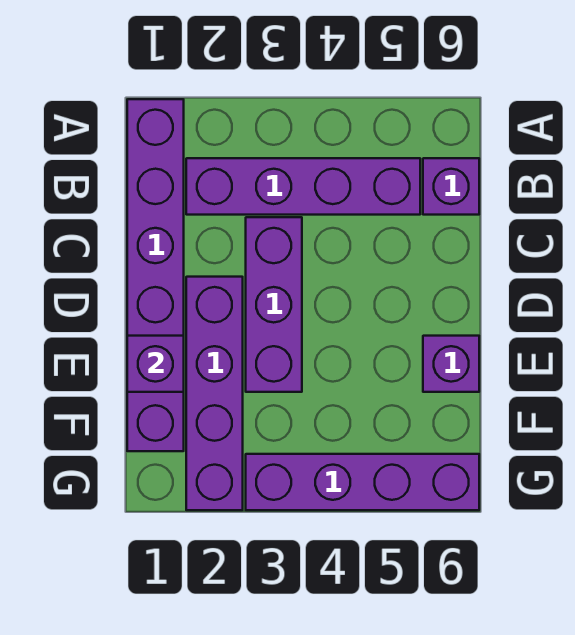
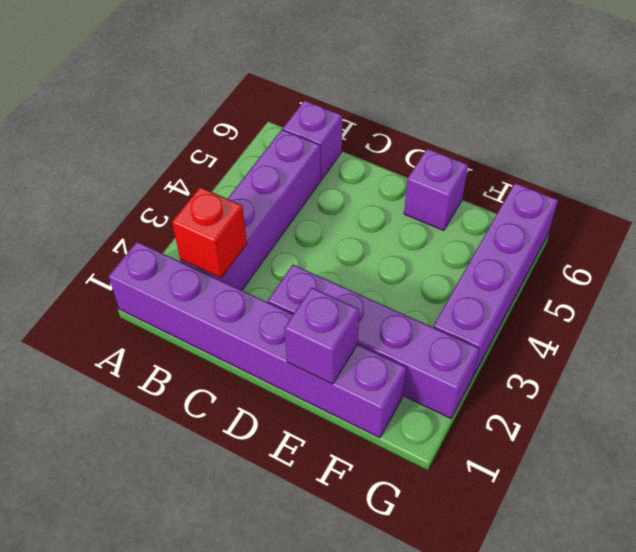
none -> red 1x1 brick [172,187,247,278]
purple 1x3 brick [246,217,302,392] -> none

